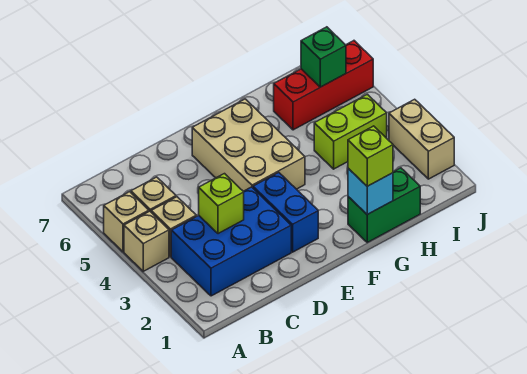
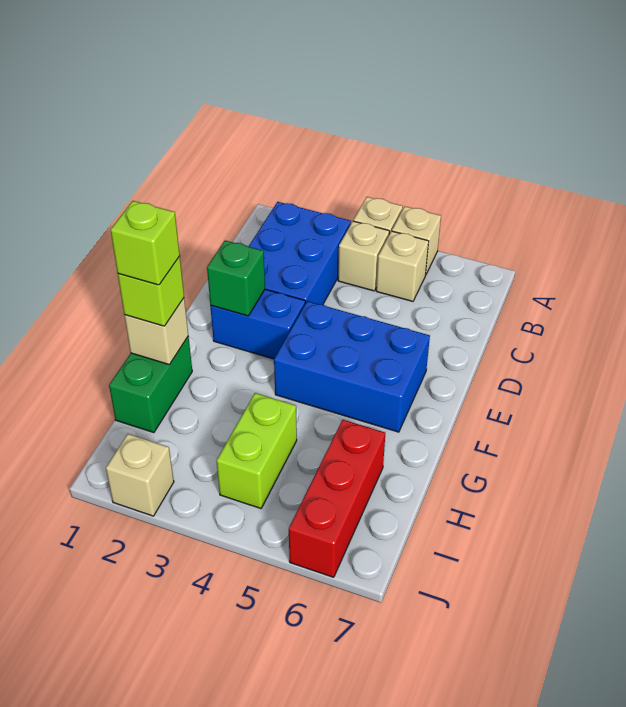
lime 1x1 brick [199,174,244,234] -> lime 1x1 brick moved to [110,201,180,285]
tan 2x3 brick [192,99,305,191] -> blue 2x3 brick [274,301,430,432]
cyan 1x1 brick [348,168,393,214] -> tan 1x1 brick [124,298,188,365]
green 1x1 brick [301,27,346,87] -> green 1x1 brick moved to [207,240,265,316]
tan 1x2 brick [389,99,454,179] -> tan 1x1 brick [106,434,174,516]

